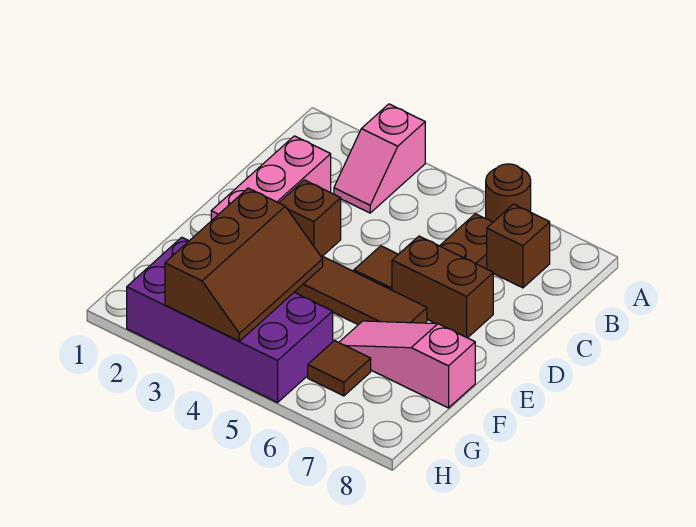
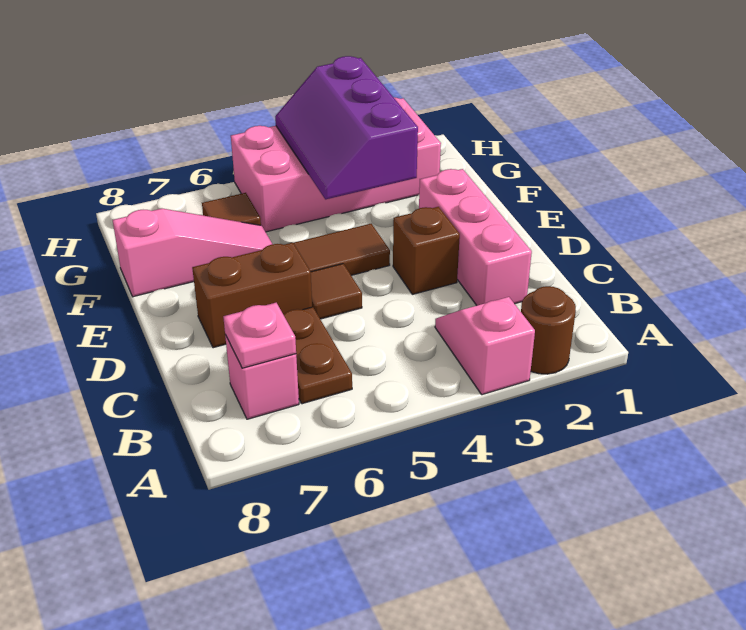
brown 1x1 round brick [486,164,531,222] -> brown 1x1 round brick moved to [521,286,576,374]
brown 1x1 brick [487,204,550,288] -> pink 1x1 brick [225,335,299,419]
none -> pink 1x1 plate [223,303,296,368]
brown 2x3 slope [165,188,323,341] -> purple 2x3 slope [275,56,418,199]
purple 2x4 brick [127,237,333,403] -> pink 2x4 brick [231,98,441,232]

